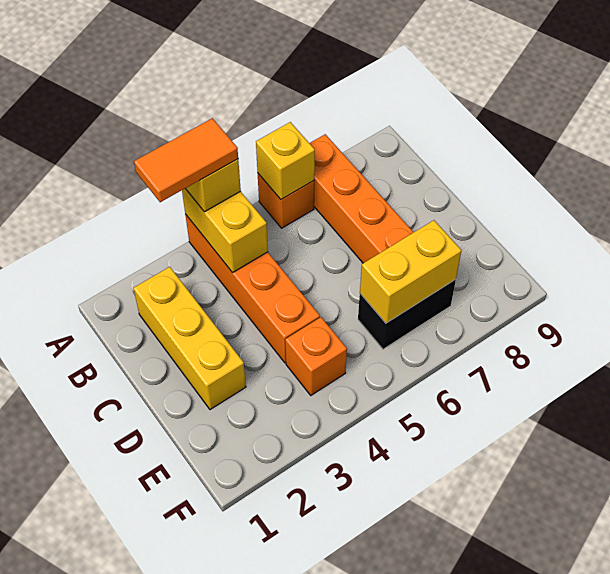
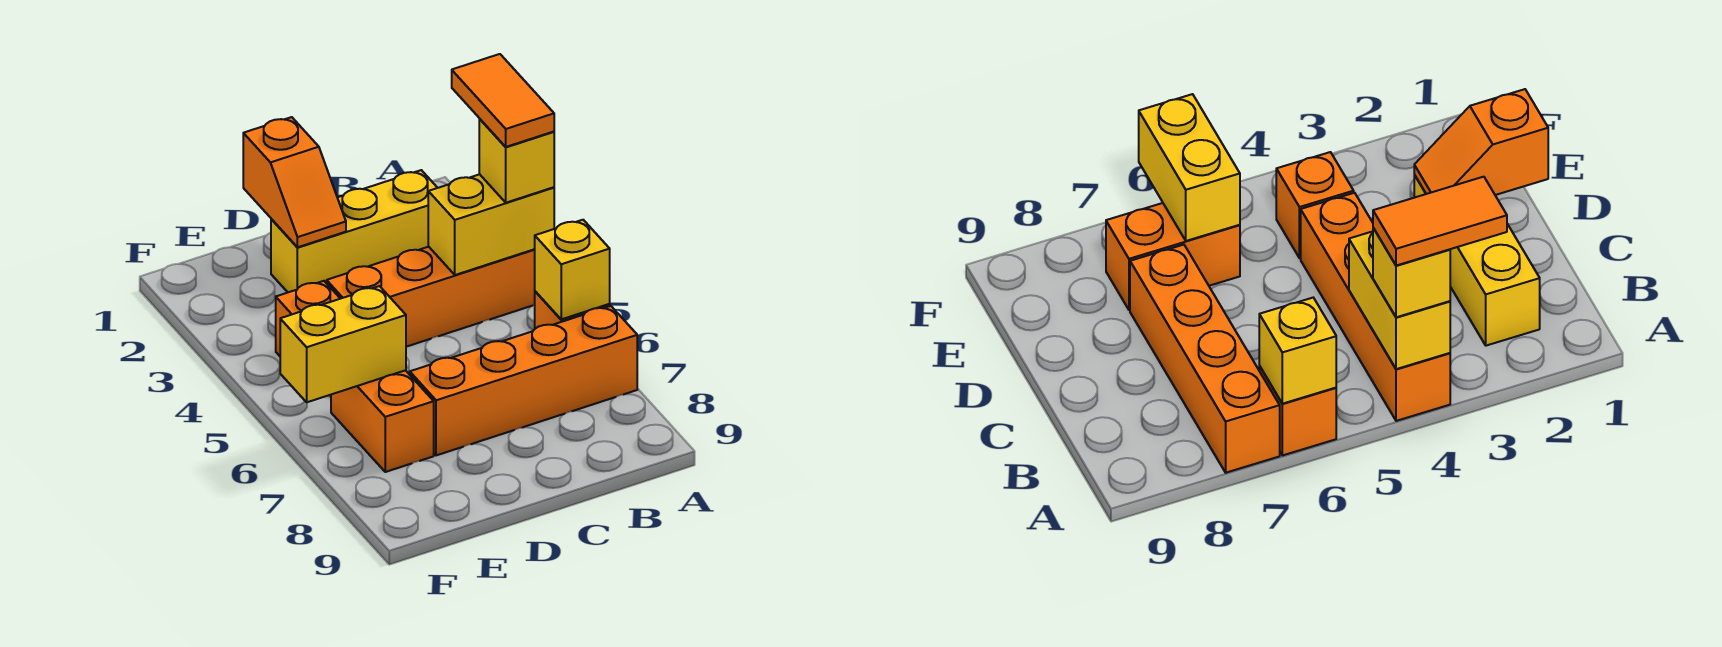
none -> orange 1x2 slope [243,117,346,247]
black 1x2 brick [358,279,456,349] -> orange 1x2 brick [331,370,434,472]
yellow 1x2 brick [360,220,462,323] -> yellow 1x2 brick turned to [280,286,406,402]

